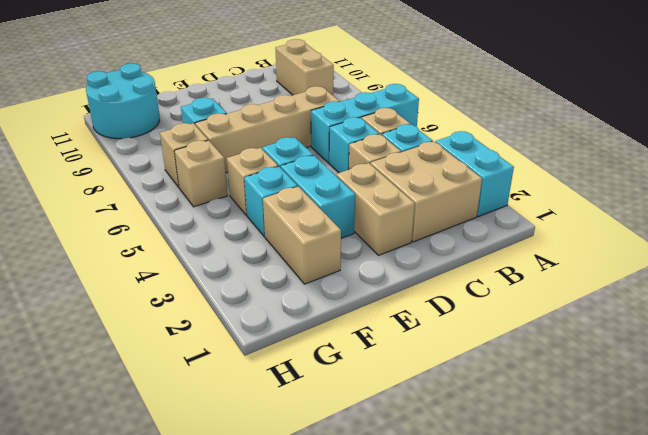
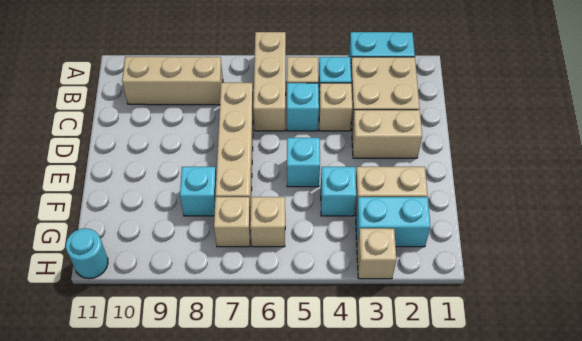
cyan 1x3 brick [311,84,419,163] -> tan 1x3 brick [253,32,286,131]
tan 1x2 brick [275,39,334,95] -> tan 1x3 brick [122,57,223,105]
cyan 1x2 brick [281,155,355,238] -> cyan 1x2 brick moved to [356,197,431,247]
tan 1x1 brick [227,148,278,215] -> tan 1x1 brick moved to [357,228,396,279]
cyan 2x2 round brick [86,63,160,139] -> cyan 1x1 round brick [66,228,108,279]

